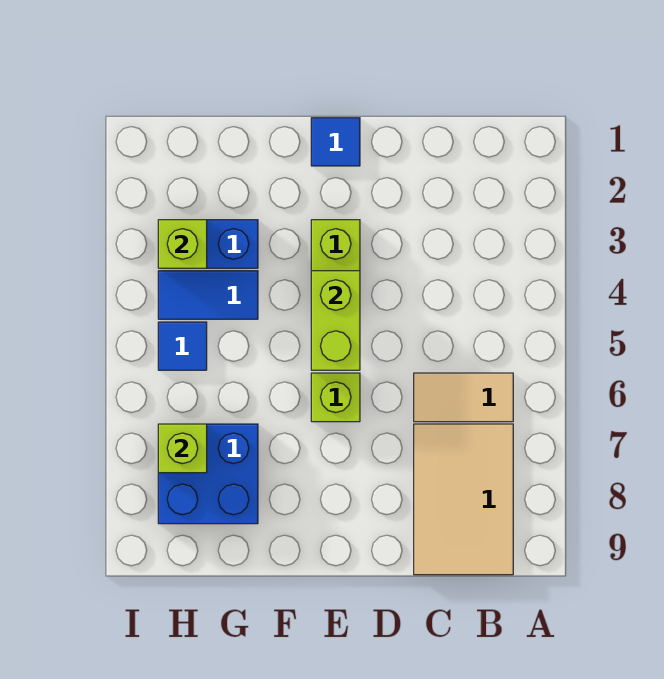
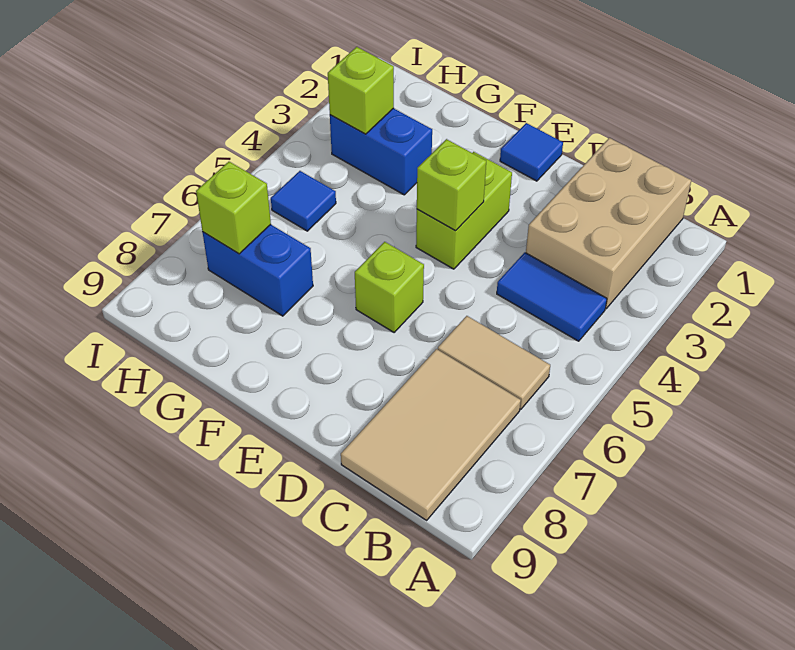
none -> tan 2x3 brick [526,138,691,309]
lime 1x2 brick [311,271,360,370] -> lime 1x1 brick [417,139,486,231]
blue 1x2 tile [158,271,258,319] -> blue 1x2 tile moved to [497,252,607,341]
blue 2x2 brick [158,424,258,524] -> blue 1x2 brick [203,225,313,316]

